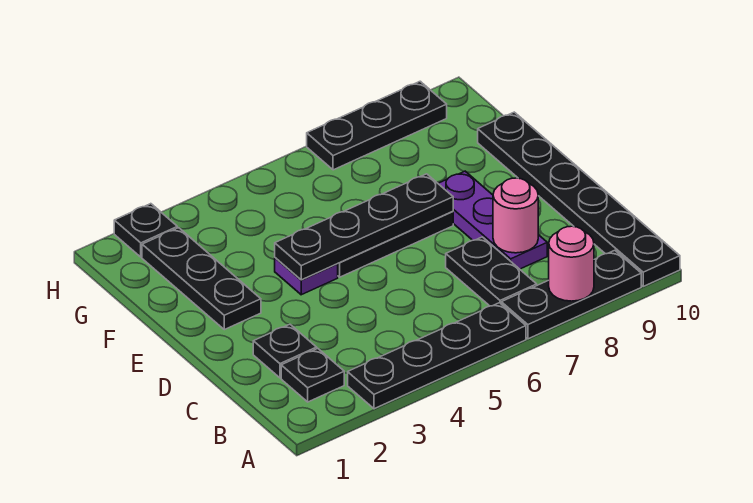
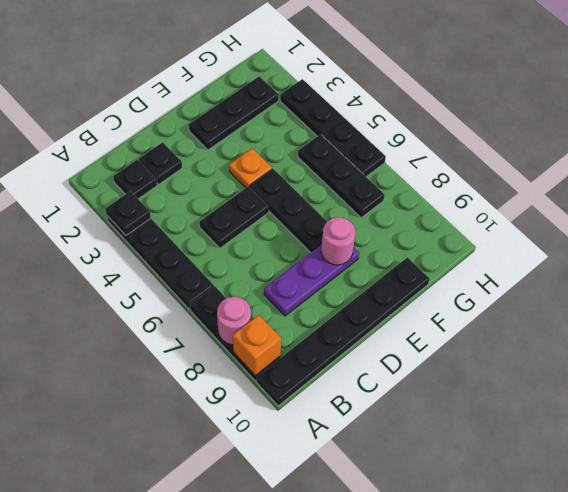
none -> orange 1x1 brick [233,315,281,376]
black 1x2 plate [446,237,537,306] -> black 1x2 plate moved to [200,186,269,248]
pink 1x1 round brick [493,178,538,253] -> pink 1x1 round brick moved to [321,217,355,265]
purple 1x1 plate [275,258,338,295] -> orange 1x1 plate [229,148,272,188]
black 1x4 plate [275,174,453,280] -> black 1x4 plate moved to [280,79,386,177]
black 1x1 plate [114,204,177,257] -> black 1x1 plate moved to [105,191,151,235]
black 1x3 plate [307,81,447,170] -> black 1x3 plate moved to [298,134,384,218]

